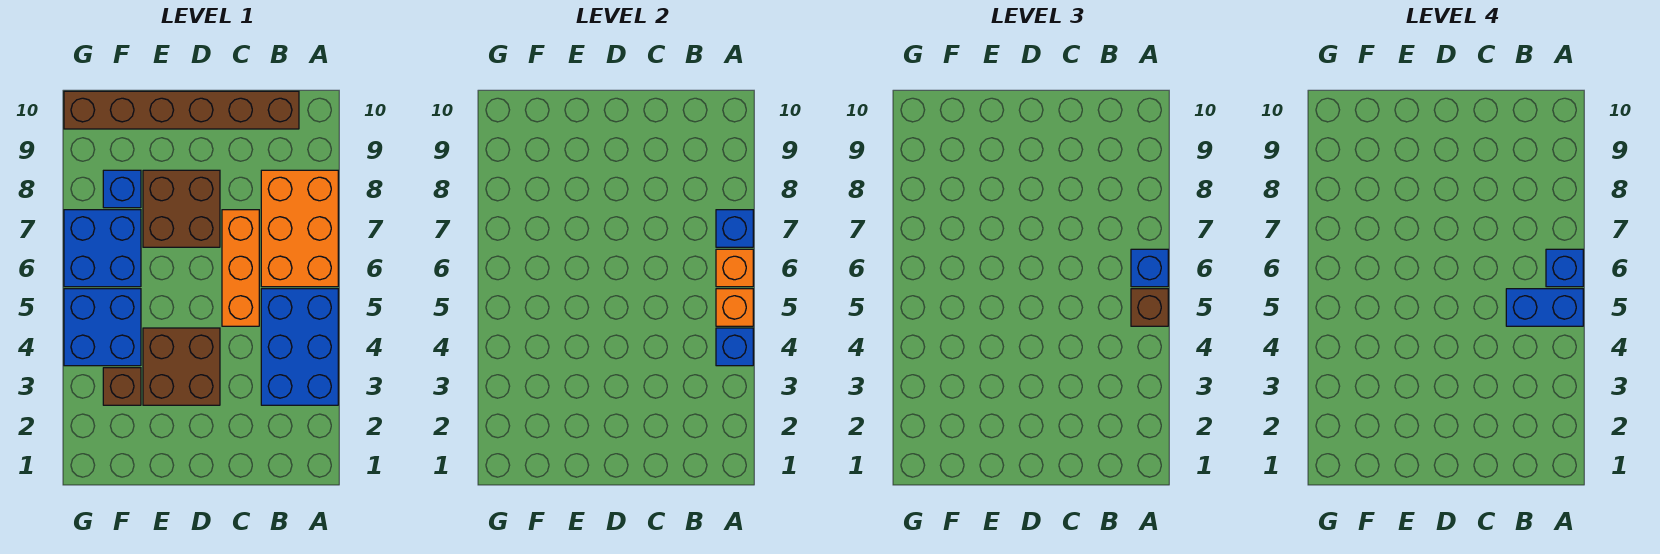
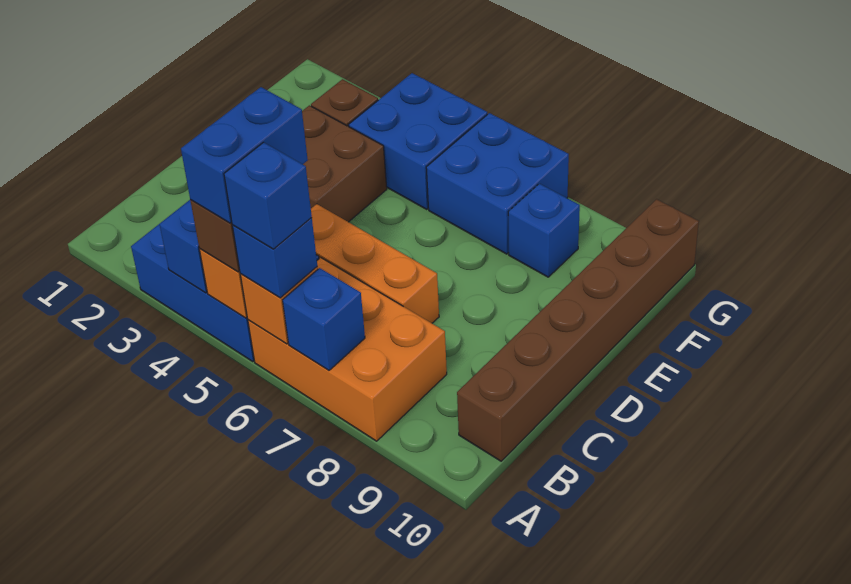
brown 2x2 brick [143,170,220,247] -> none

